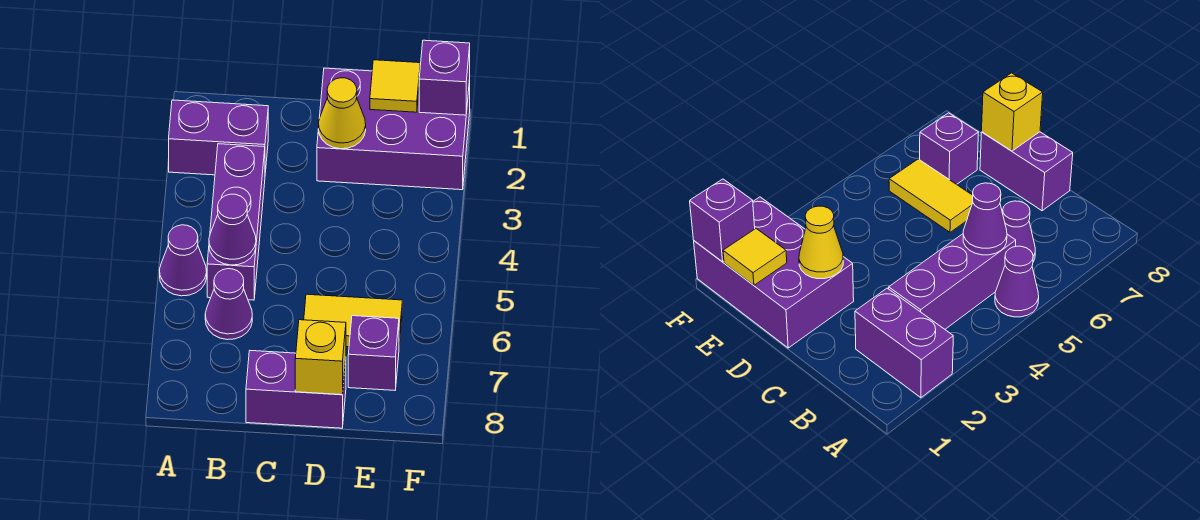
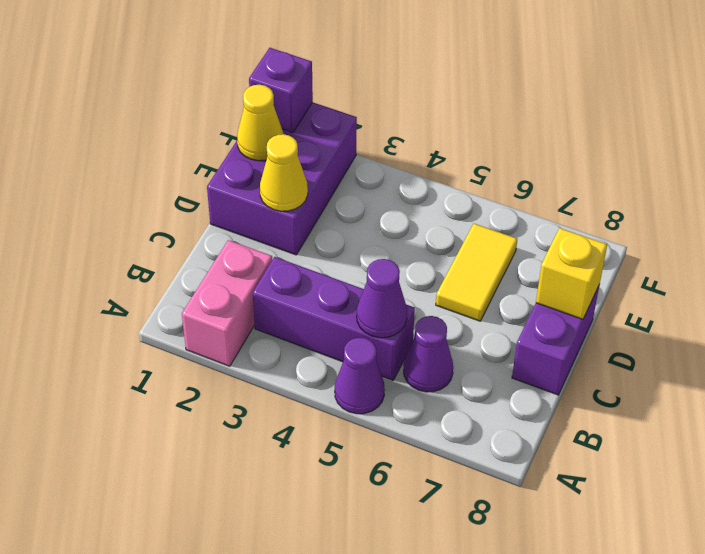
purple 1x2 brick [169,100,268,175] -> pink 1x2 brick [182,240,272,366]
yellow 1x1 tile [370,60,420,112] -> yellow 1x1 cone [237,85,284,161]
purple 1x1 brick [348,316,399,390] -> none

